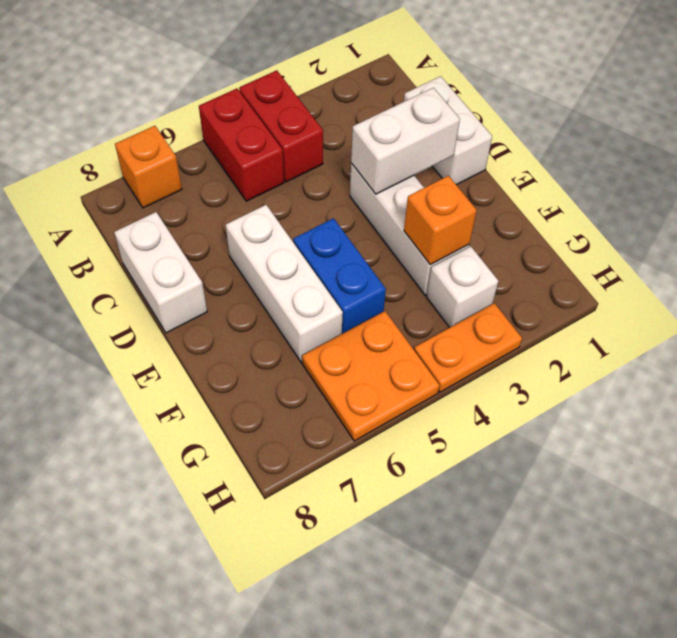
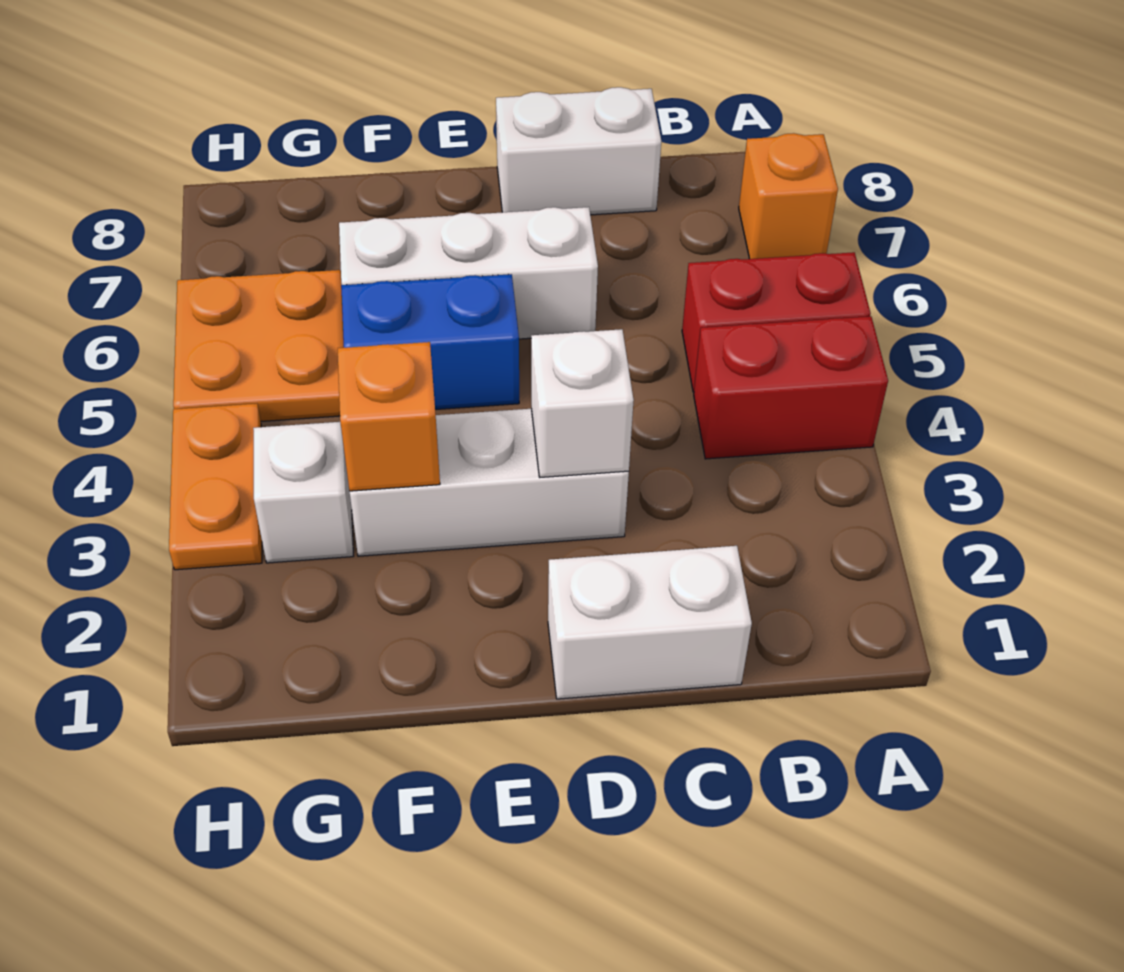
white 1x2 brick [351,88,460,194] -> white 1x1 brick [531,329,634,477]

